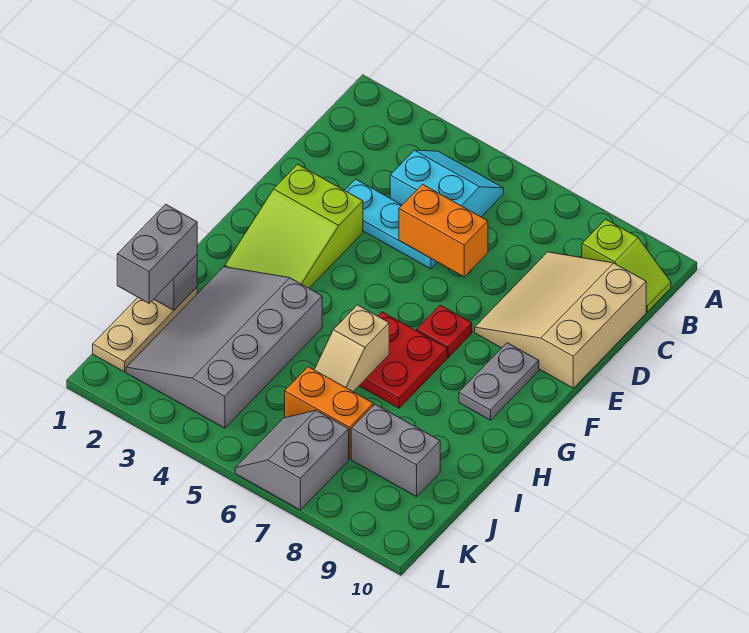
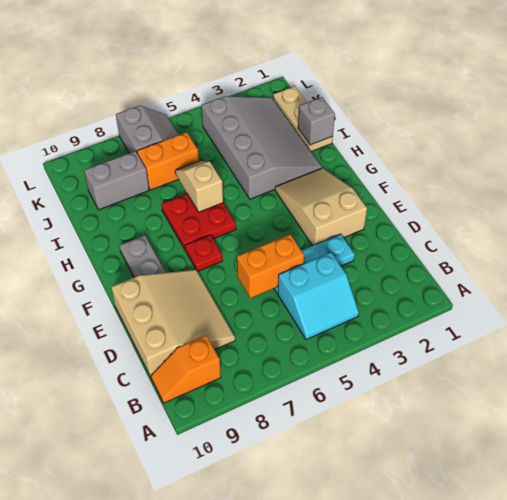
lime 1x2 slope [582,219,671,312] -> orange 1x2 slope [151,335,221,403]
lime 2x3 slope [225,164,363,288] -> tan 2x3 slope [275,168,367,246]
grey 1x2 brick [117,204,197,303] -> none

